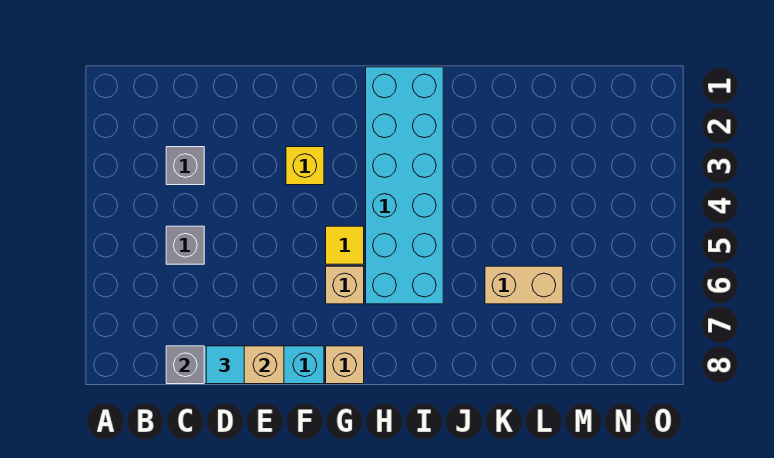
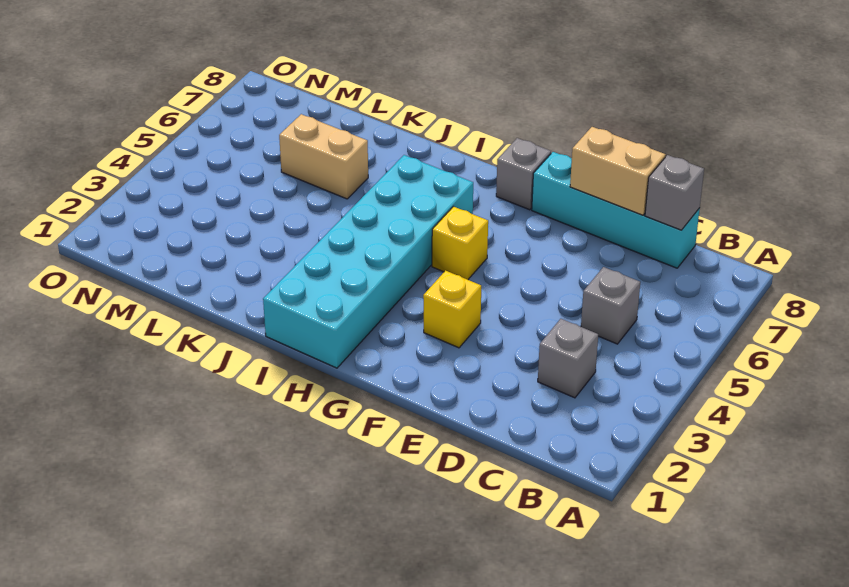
cyan 1x1 tile [206,346,244,384] -> none
yellow 1x1 tile [326,226,364,264] -> yellow 1x1 brick [432,207,488,280]
tan 1x1 brick [326,266,364,304] -> none
tan 1x1 brick [326,346,364,384] -> grey 1x1 brick [496,138,551,210]

